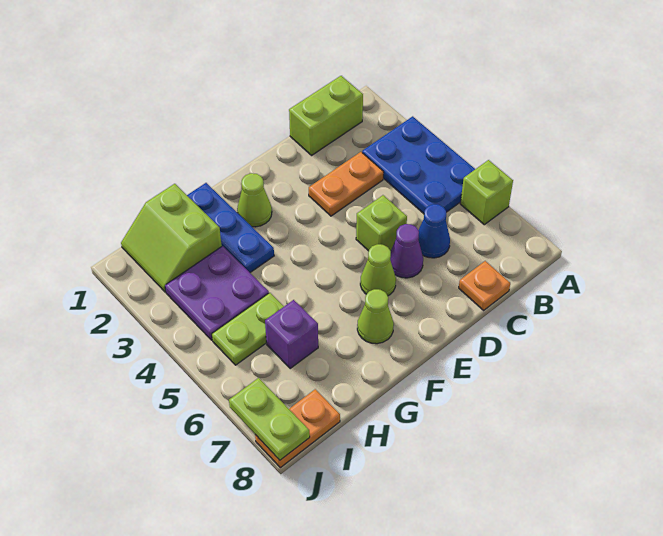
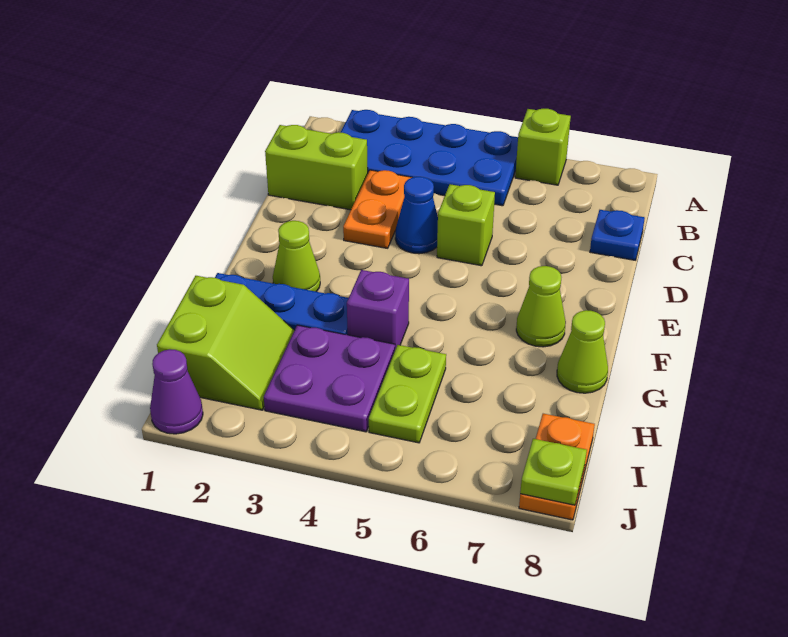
blue 2x3 plate [362,116,475,214] -> blue 2x4 plate [340,110,518,206]
lime 1x2 brick [289,76,363,155] -> lime 1x2 brick turned to [265,125,368,210]
blue 1x1 cone [418,204,450,258] -> blue 1x1 cone moved to [395,177,438,254]
orange 1x1 plate [459,261,510,310] -> blue 1x1 plate [590,210,645,260]
purple 1x1 cone [390,224,423,278] -> purple 1x1 cone moved to [150,349,203,434]
lime 1x1 cone [360,244,396,296] -> lime 1x1 cone moved to [557,310,608,393]
lime 2x2 slope [121,184,222,292] -> lime 2x2 slope turned to [157,276,295,410]
purple 1x1 brick [265,300,318,368] -> purple 1x1 brick moved to [347,270,409,350]
lime 1x2 plate [229,378,310,460] -> lime 1x1 plate [520,439,587,505]

